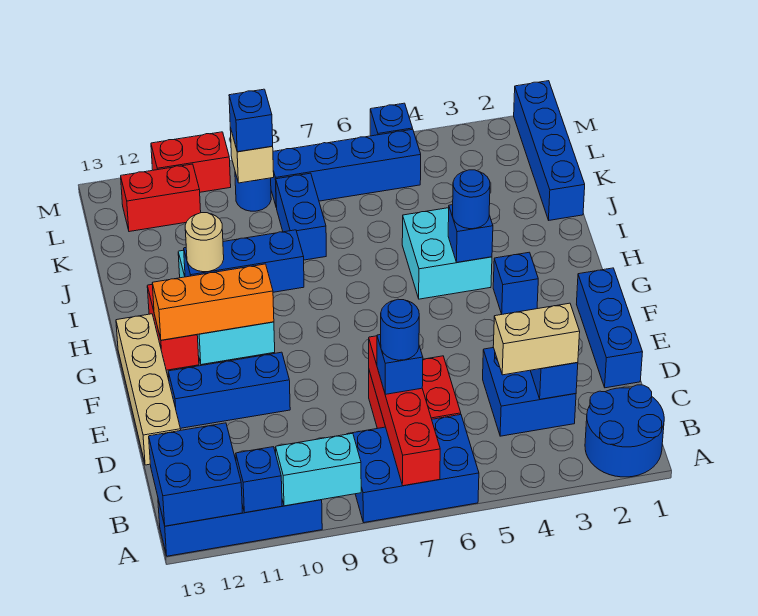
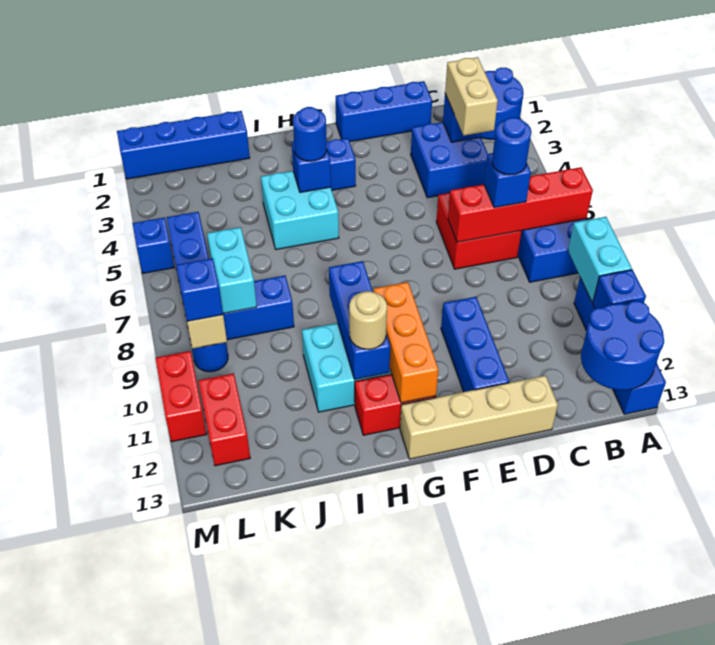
blue 2x2 brick [149,423,242,526] -> blue 2x2 round brick [581,301,664,390]
none -> cyan 1x2 brick [207,227,257,313]

